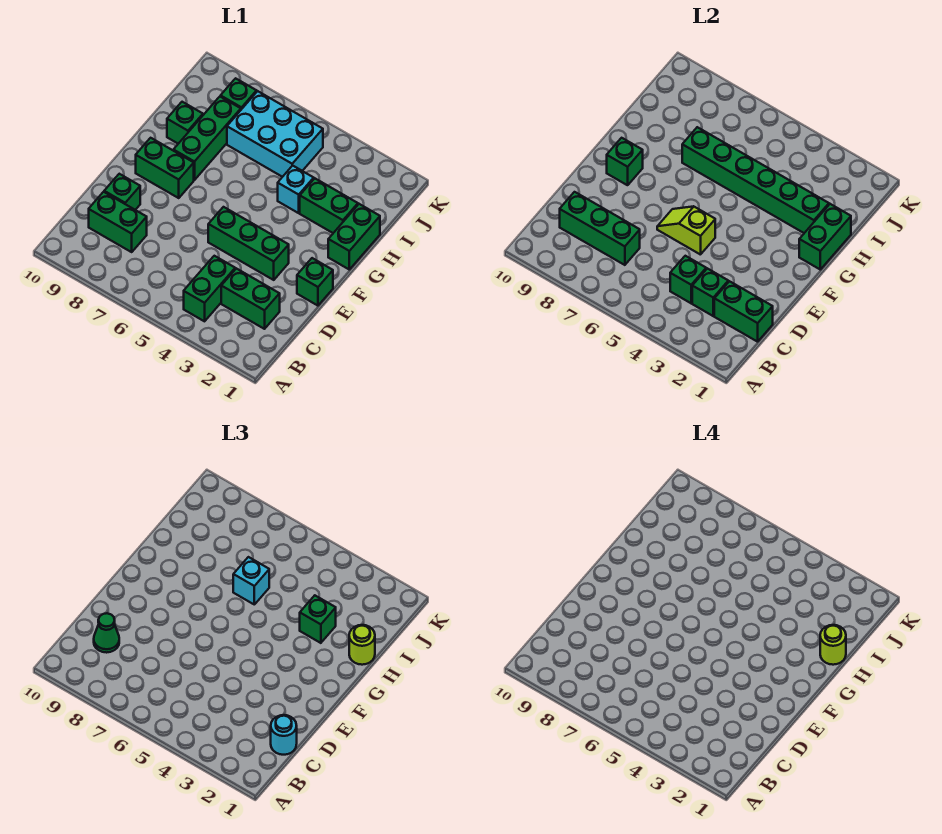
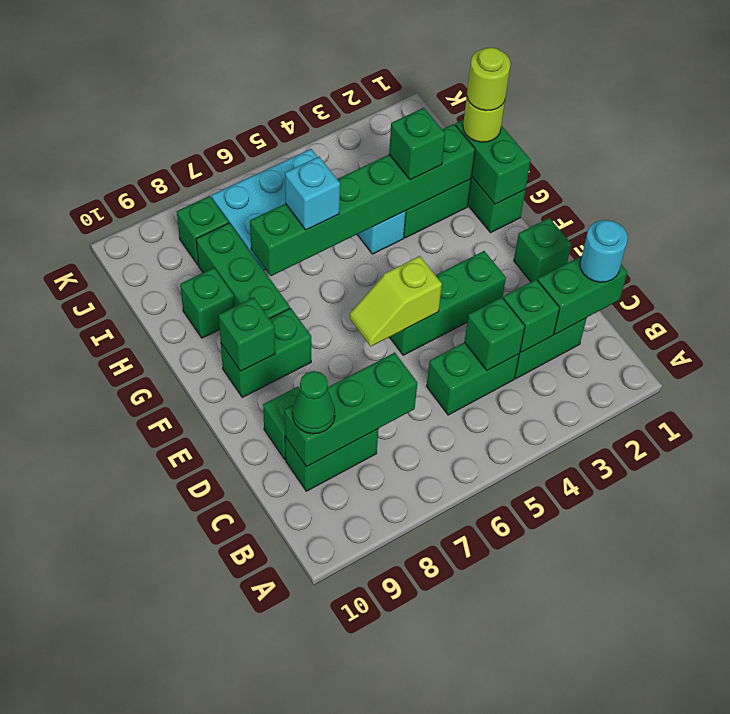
green 1x2 brick [184,256,235,321] -> green 1x2 brick turned to [427,342,519,415]

